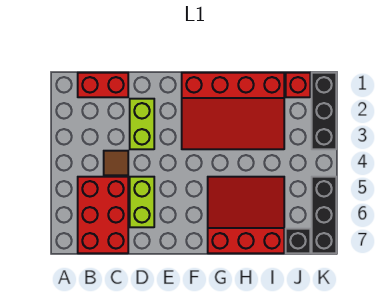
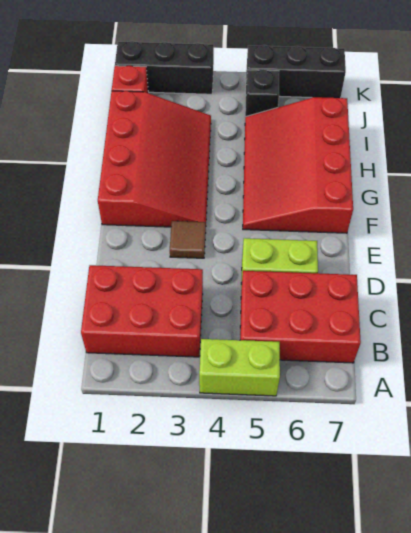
red 1x2 brick [78,73,128,97] -> red 2x3 brick [81,265,203,357]
brown 1x1 tile [104,151,128,175] -> brown 1x1 tile moved to [170,221,206,258]
lime 1x2 brick [130,99,154,149] -> lime 1x2 brick moved to [199,339,280,396]
red 3x3 slope [208,177,284,253] -> red 3x4 slope [243,97,353,233]
black 1x1 brick [286,229,310,253] -> black 1x1 brick moved to [245,70,279,117]

